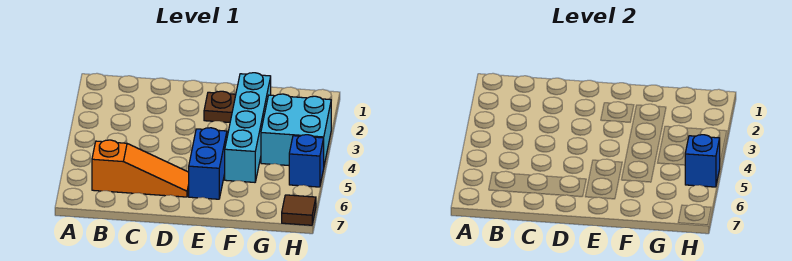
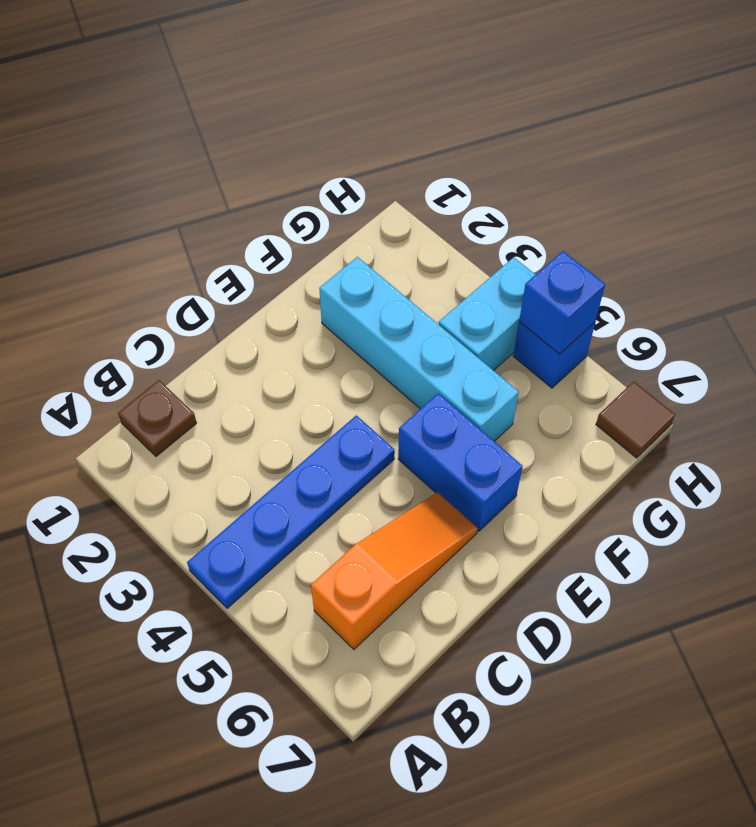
none -> blue 1x4 plate [187,415,395,609]
brown 1x1 plate [204,91,236,122] -> brown 1x1 plate moved to [118,380,196,457]
cyan 2x2 brick [261,94,331,165] -> cyan 1x2 brick [439,257,536,371]

